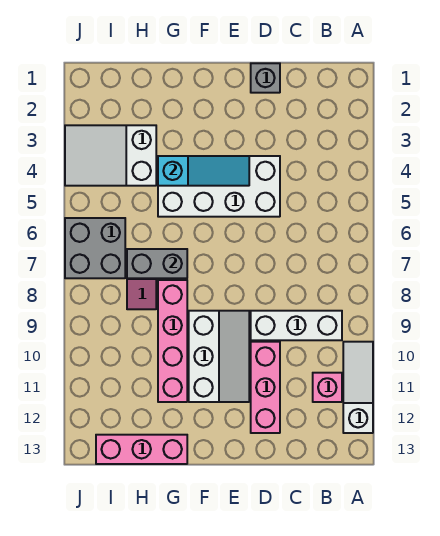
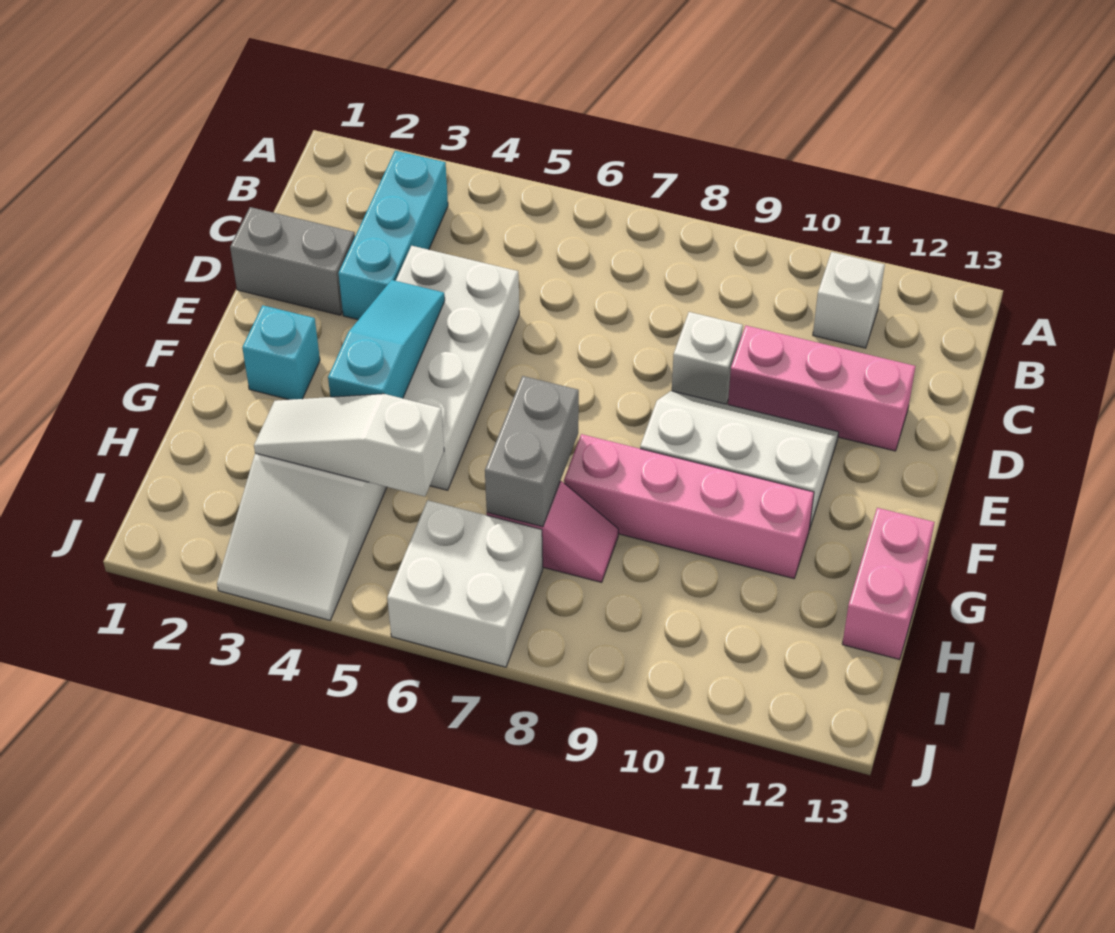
white 1x3 slope [343,342,373,433] -> white 1x3 slope moved to [254,394,444,496]
none -> cyan 1x3 brick [338,151,448,320]
white 1x3 brick [251,311,342,340] -> white 1x1 brick [672,312,743,404]
pink 1x1 brick [313,373,342,402] -> white 1x1 brick [813,252,885,348]
grey 1x1 brick [251,63,280,93] -> grey 1x2 brick [230,207,355,315]
none -> cyan 1x1 brick [242,305,320,400]
pink 1x3 brick [96,435,187,464] -> pink 1x2 brick [842,508,935,660]
grey 2x2 brick [65,218,125,278] -> white 2x2 brick [387,500,543,667]

